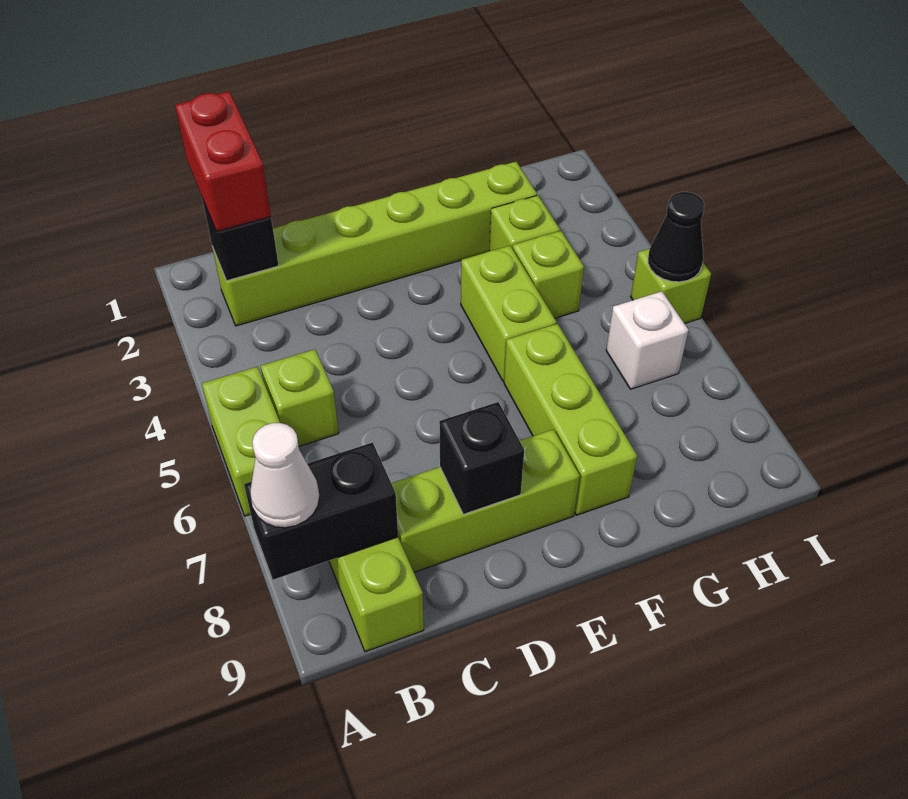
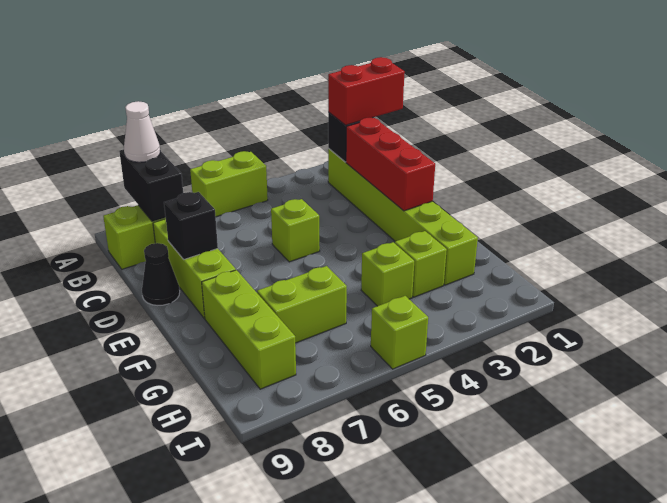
lime 1x1 brick [261,349,339,446] -> lime 1x1 brick moved to [271,199,320,262]
none -> red 1x3 brick [346,118,435,211]
lime 1x2 brick [461,246,556,381] -> lime 1x2 brick moved to [257,266,347,343]
lime 1x3 brick [504,324,637,515] -> lime 1x3 brick turned to [202,270,296,389]
white 1x1 brick [606,291,688,389] -> none
black 1x1 cone [648,192,704,282] -> black 1x1 cone moved to [142,243,180,306]

